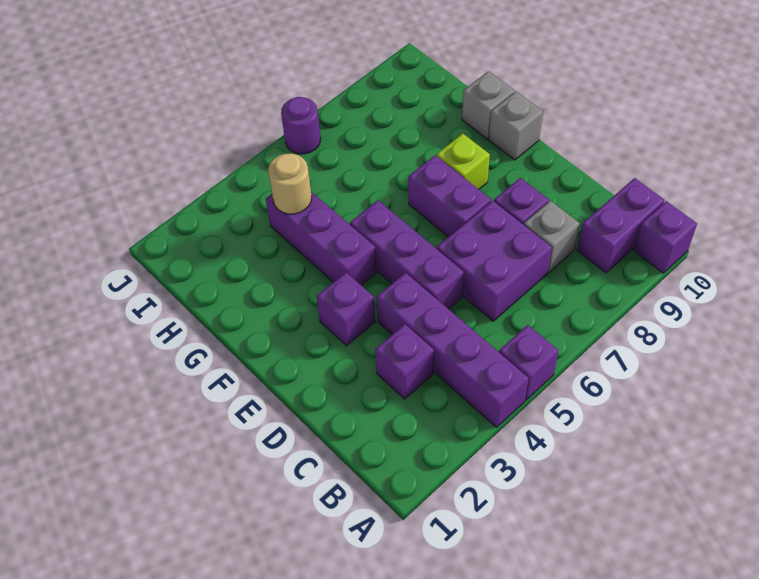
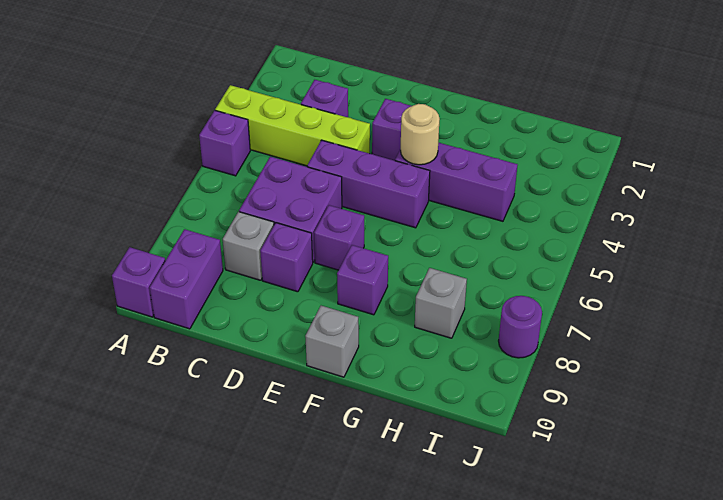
purple 1x4 brick [377,273,529,427] -> lime 1x4 brick [215,85,370,166]
purple 1x2 brick [408,155,491,237] -> purple 1x1 brick [314,205,364,270]
lime 1x1 brick [437,134,490,189] -> purple 1x1 brick [337,245,388,315]
grey 1x1 brick [462,71,515,139] -> grey 1x1 brick moved to [415,268,467,338]
tan 1x1 round brick [268,154,312,214] -> tan 1x1 round brick moved to [401,104,439,165]
purple 1x1 round brick [281,97,321,154] -> purple 1x1 round brick moved to [499,296,542,358]

